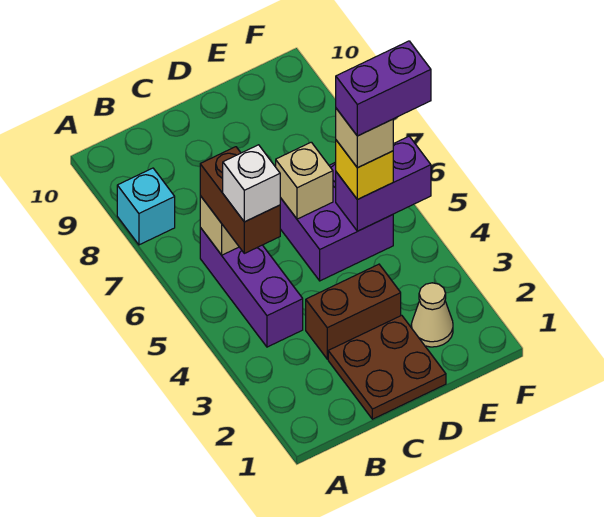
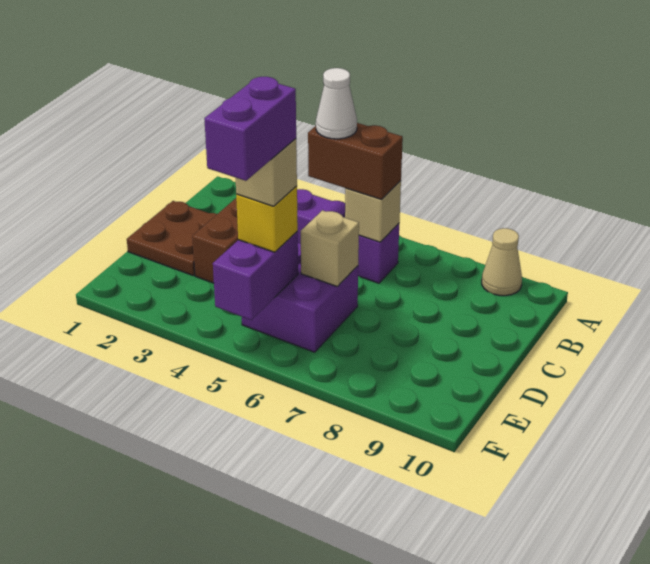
cyan 1x1 brick [117,168,175,245] -> none
white 1x1 brick [223,145,280,222] -> white 1x1 cone [316,68,357,139]
tan 1x1 cone [411,283,453,347] -> tan 1x1 cone moved to [482,228,522,296]

